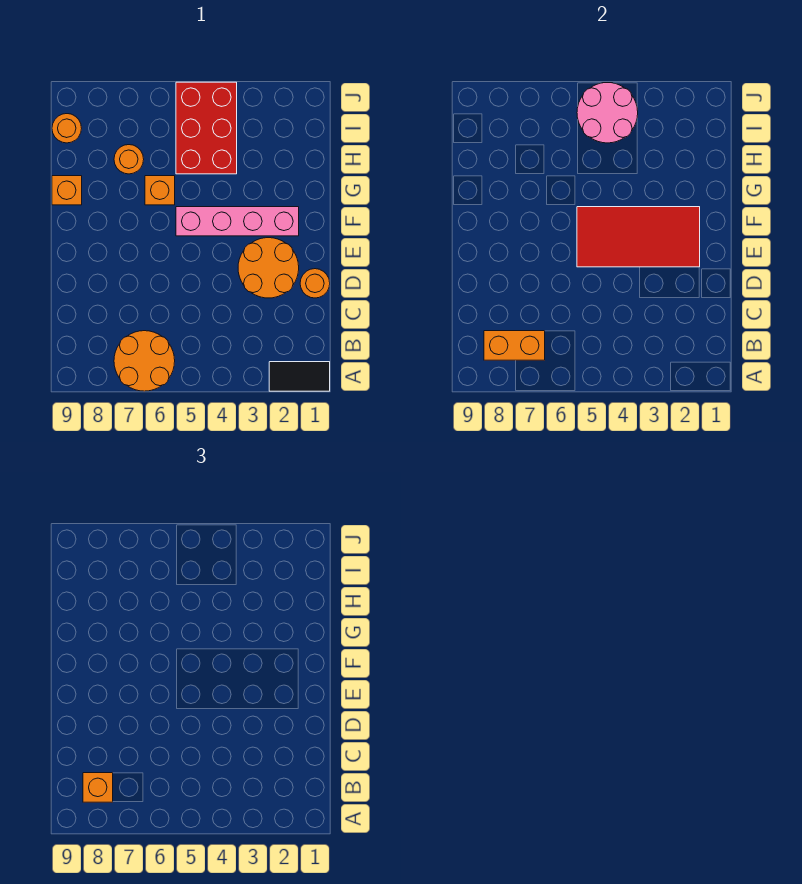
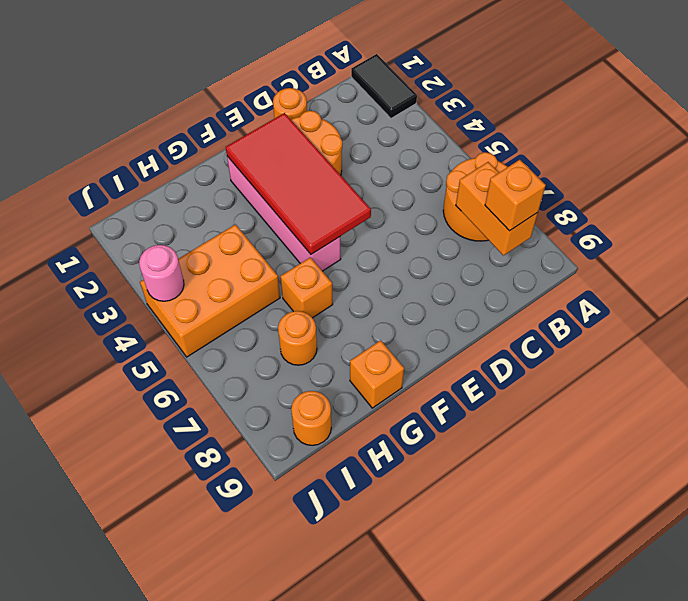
red 2x3 brick [176,82,237,174] -> orange 2x3 brick [140,224,280,357]
pink 2x2 round brick [577,83,638,143] -> pink 1x1 round brick [139,245,184,301]

